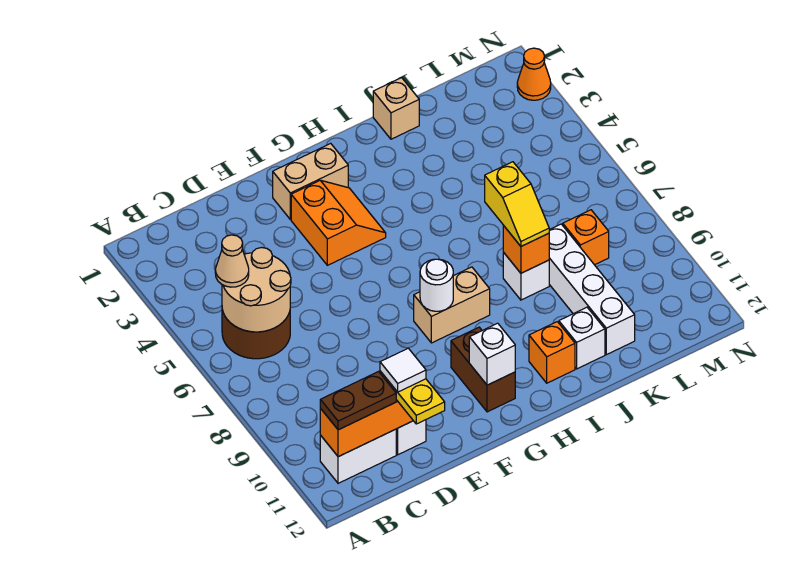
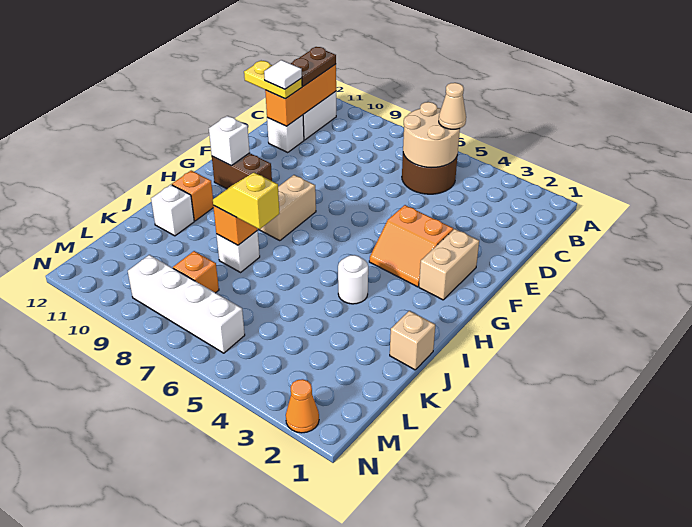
white 1x1 round brick [420,259,453,311] -> white 1x1 round brick moved to [338,255,368,304]
white 1x4 brick [549,224,635,355] -> white 1x4 brick moved to [128,255,245,353]

